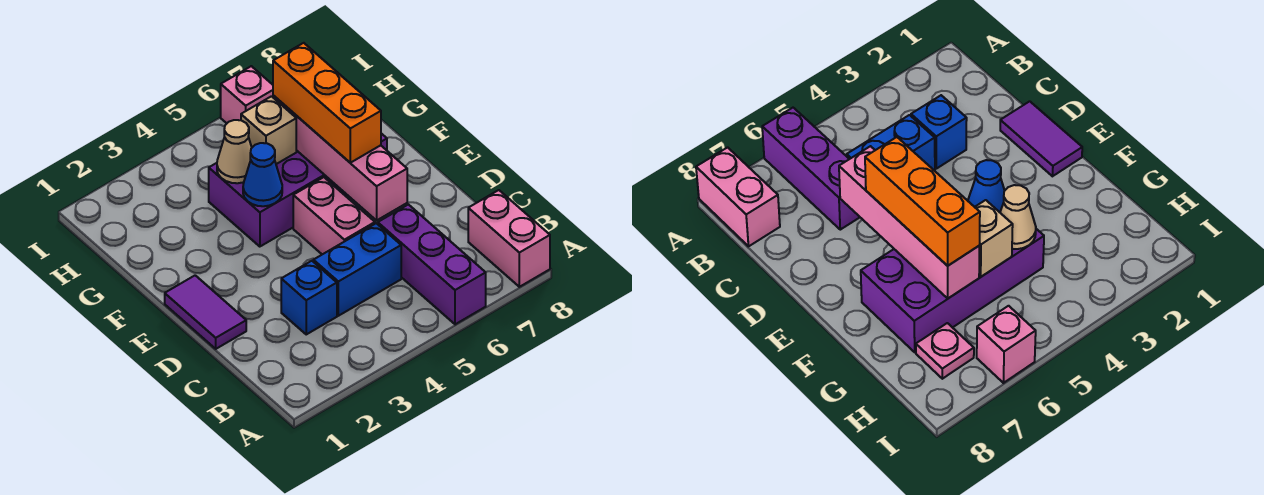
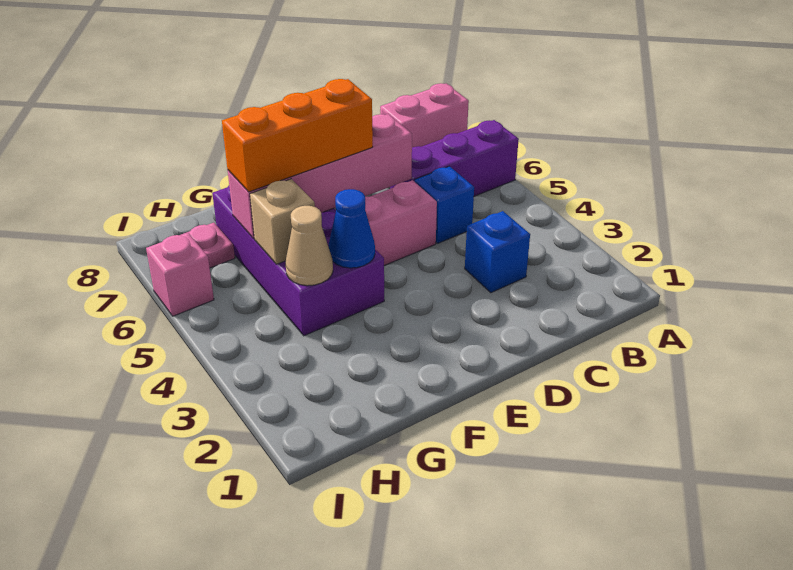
blue 1x2 brick [313,223,401,316] -> blue 1x1 brick [415,166,474,243]
purple 1x2 tile [165,275,246,349] -> none

